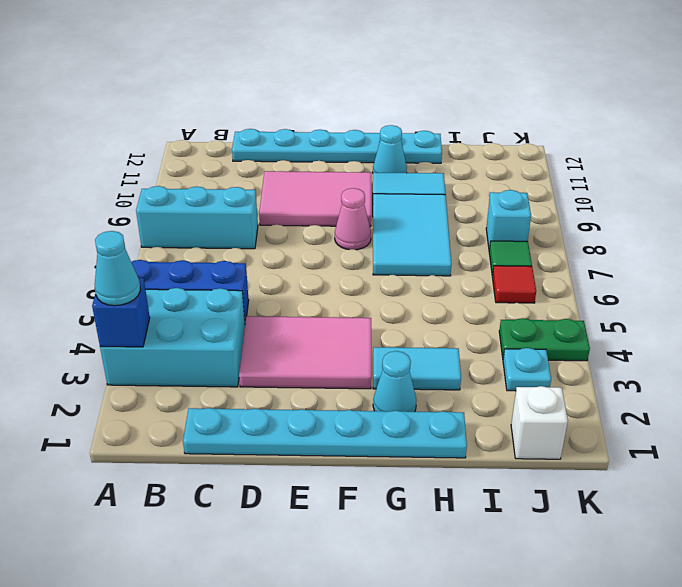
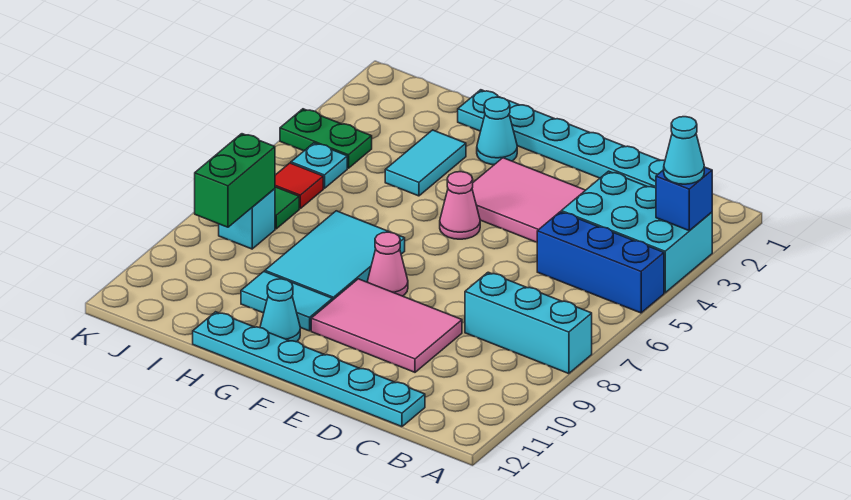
none -> pink 1x1 cone [440,172,480,239]
cyan 1x2 tile [373,347,461,390] -> cyan 1x2 tile turned to [385,130,466,196]
white 1x1 brick [511,386,568,459] -> none
cyan 1x1 plate [503,348,551,391] -> cyan 1x1 plate moved to [291,143,347,189]
none -> green 1x2 brick [195,134,275,227]

